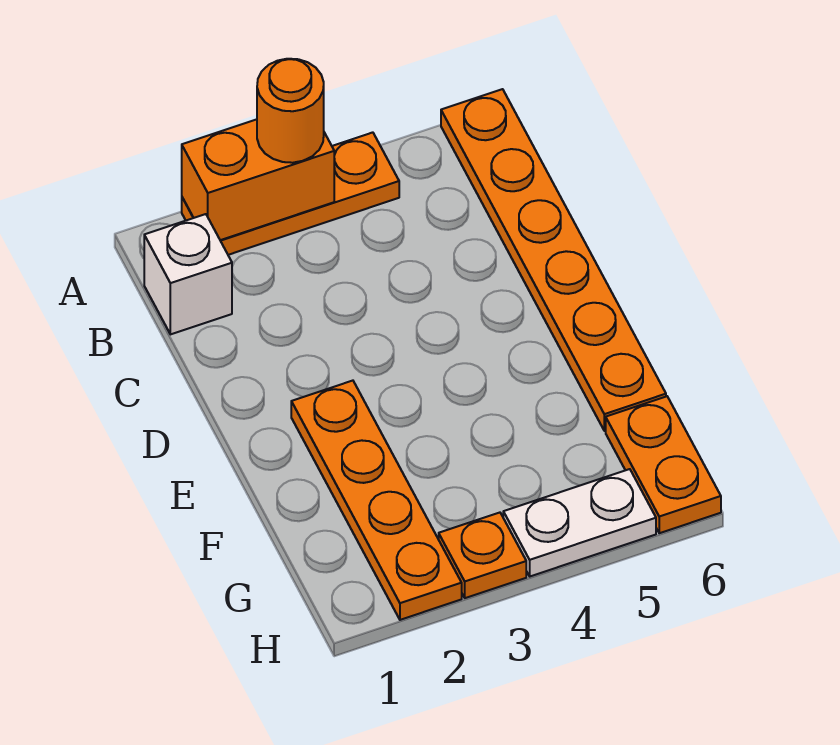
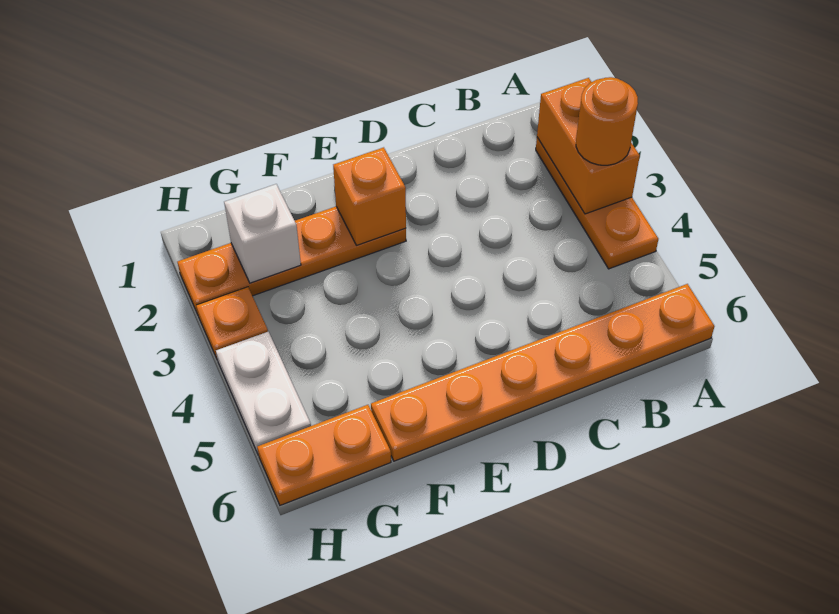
white 1x1 brick [144,214,232,334] -> white 1x1 brick moved to [224,184,301,283]
none -> orange 1x1 brick [333,147,406,245]

